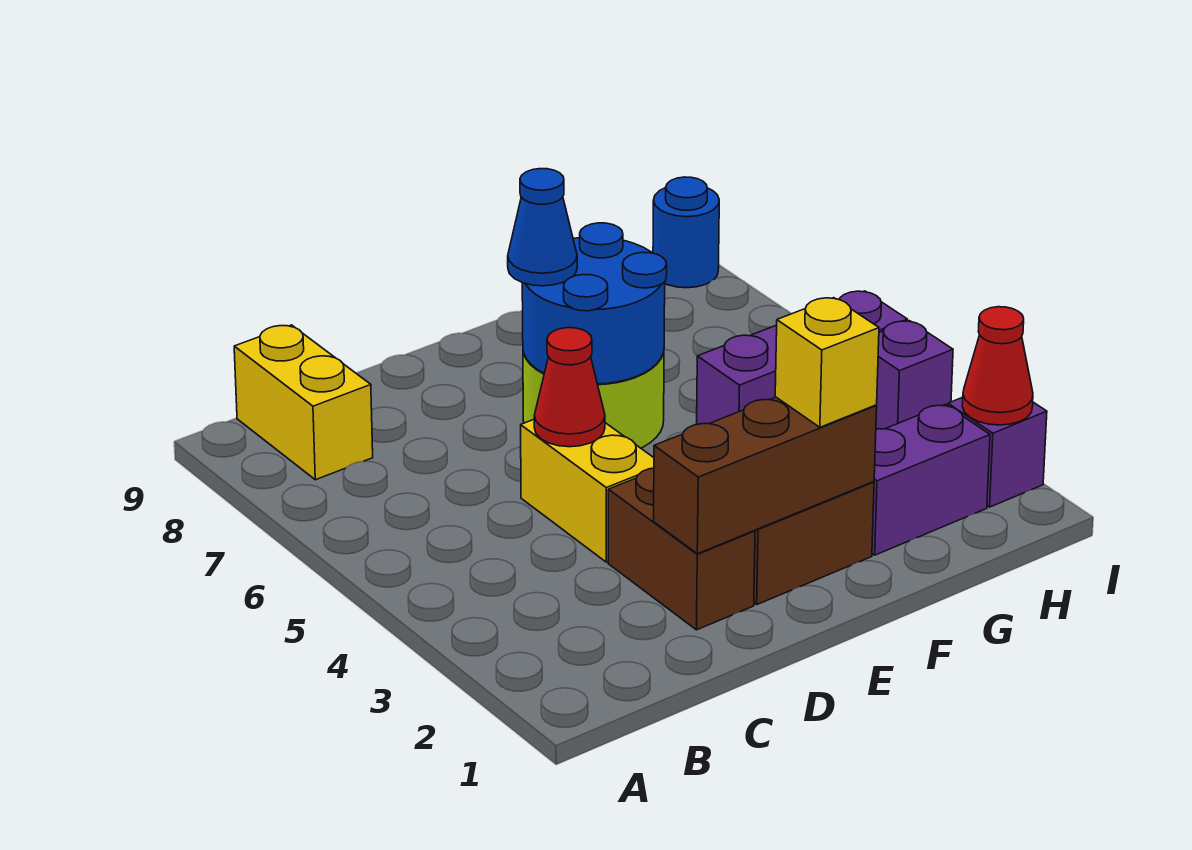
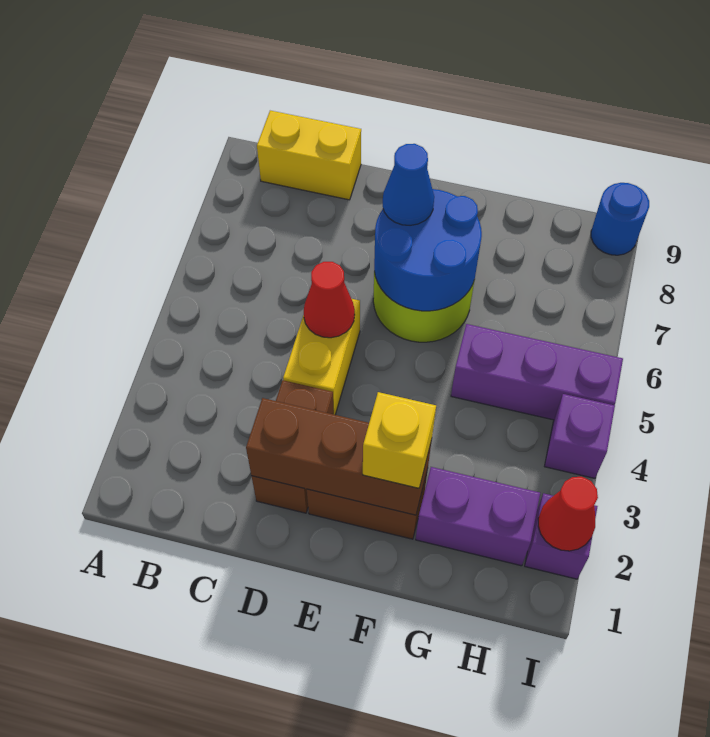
yellow 1x2 brick [234,325,373,480] -> yellow 1x2 brick turned to [257,111,361,200]

